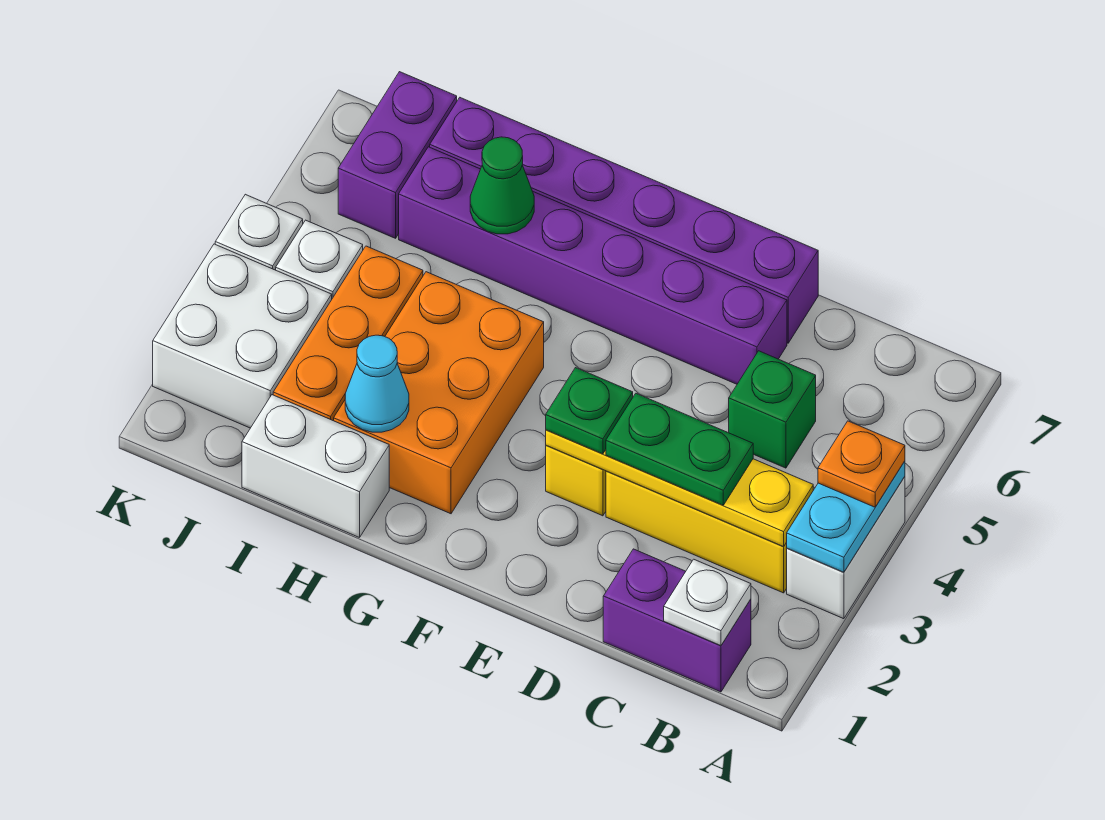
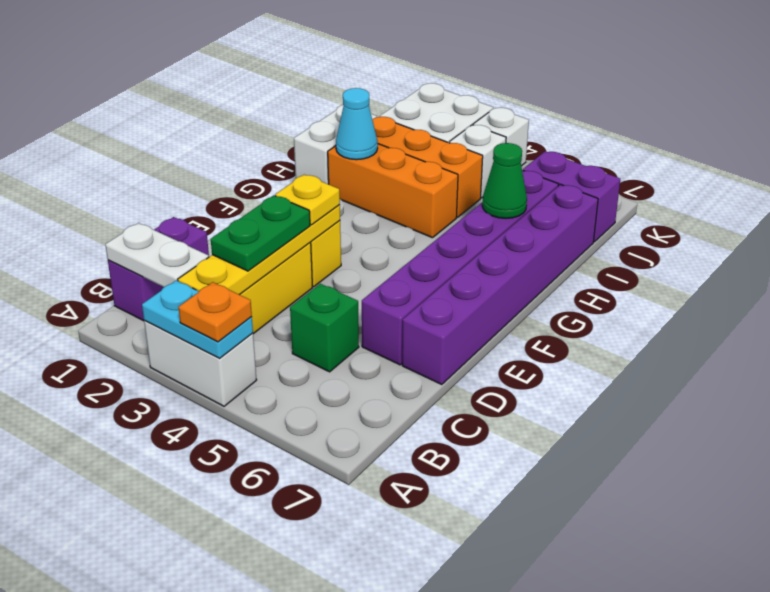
white 1x1 plate [664,559,751,646] -> white 1x2 plate [105,223,209,287]
green 1x1 plate [546,368,633,454] -> yellow 1x1 plate [275,175,340,225]
orange 2x3 brick [334,272,544,514] -> orange 1x3 brick [328,144,458,238]

